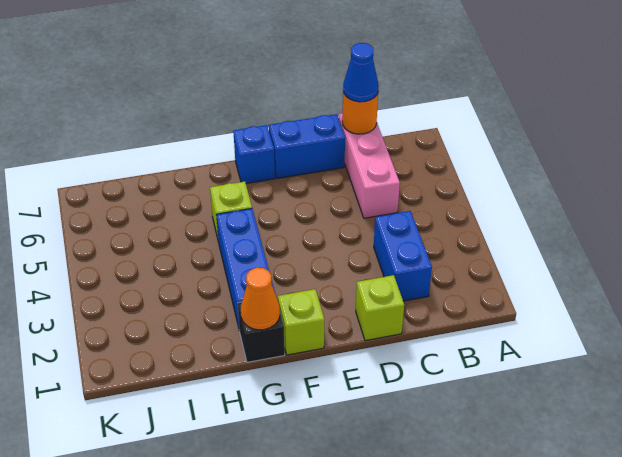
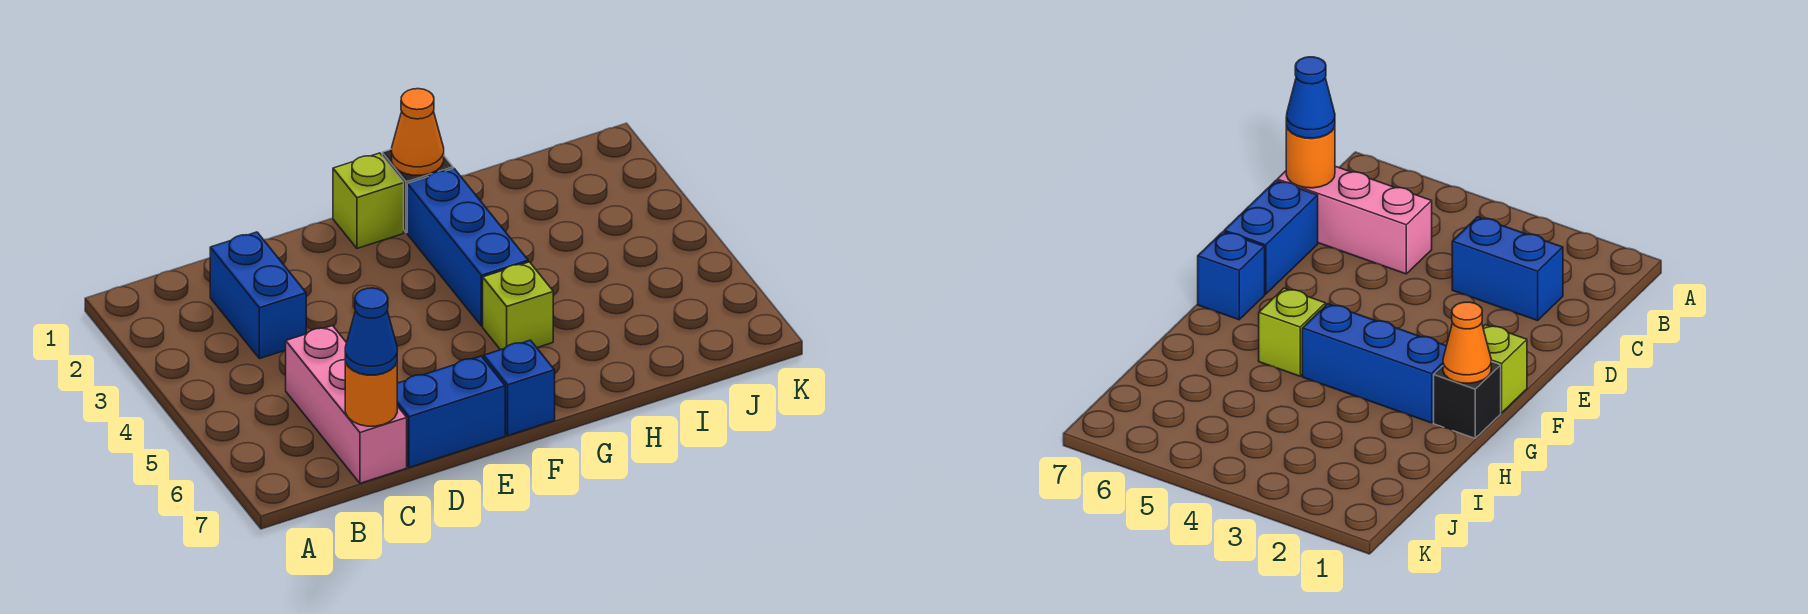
lime 1x1 brick [356,275,404,341] -> none

